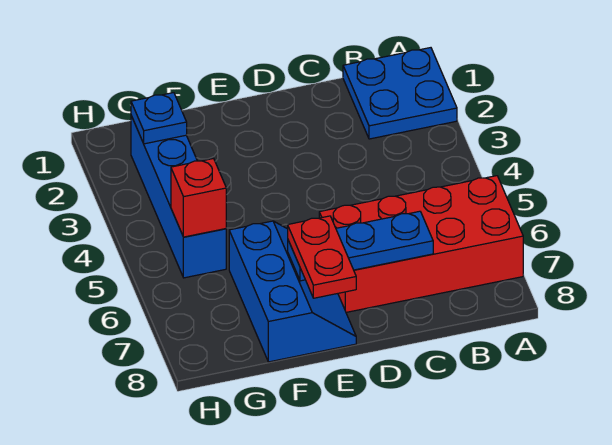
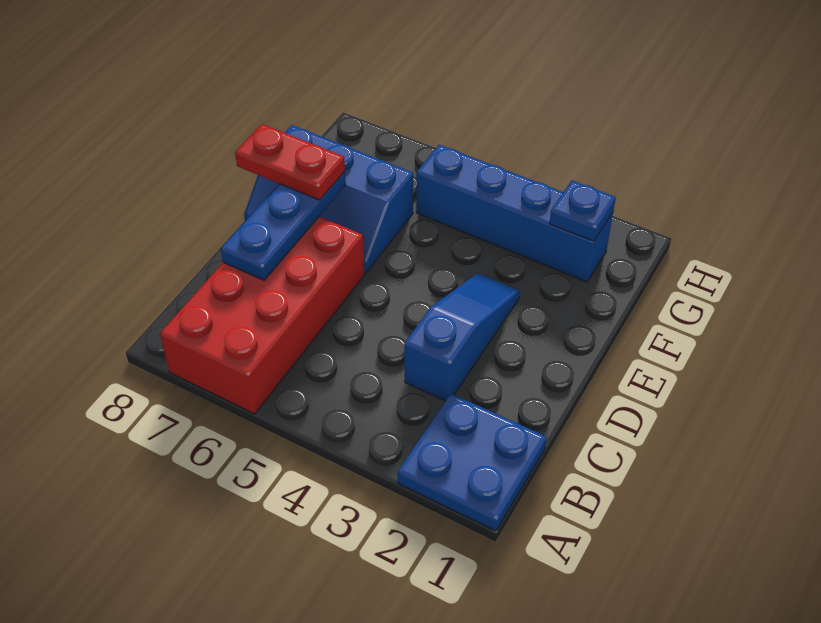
none -> blue 1x3 slope [404,273,520,401]
red 1x1 brick [171,159,226,237] -> none

